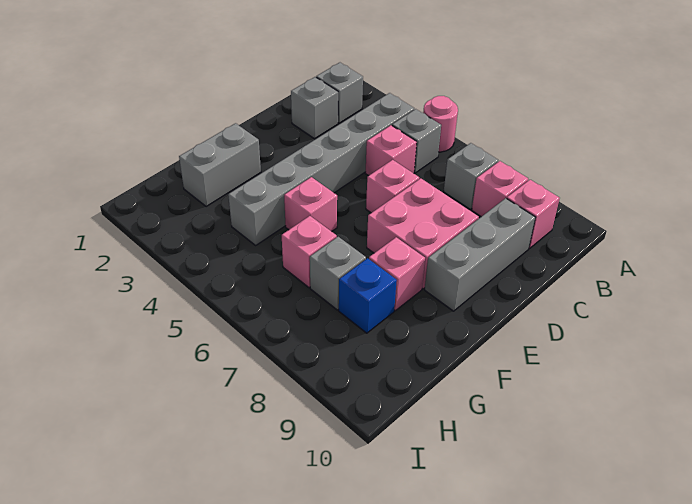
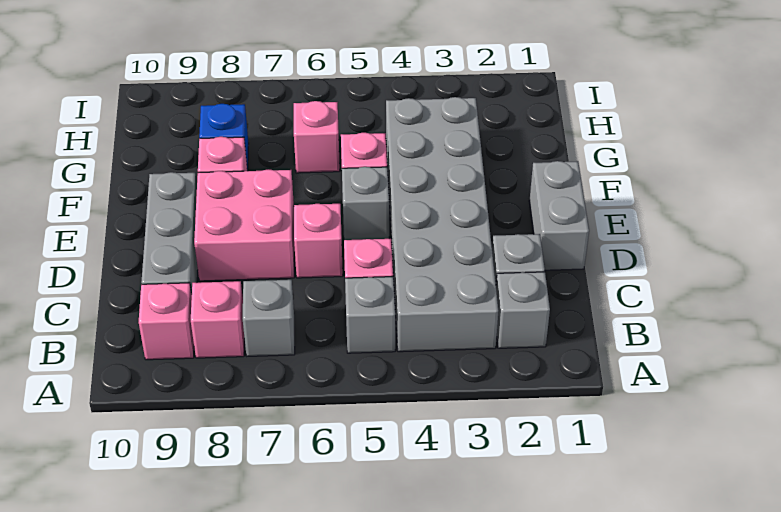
pink 1x1 round brick [423,96,458,152] -> none
grey 1x6 brick [228,93,414,245] -> grey 2x6 brick [386,97,499,352]
grey 1x2 brick [179,123,261,207] -> grey 1x2 brick moved to [529,161,589,270]
grey 1x1 brick [310,237,366,310] -> grey 1x1 brick moved to [342,167,389,240]

